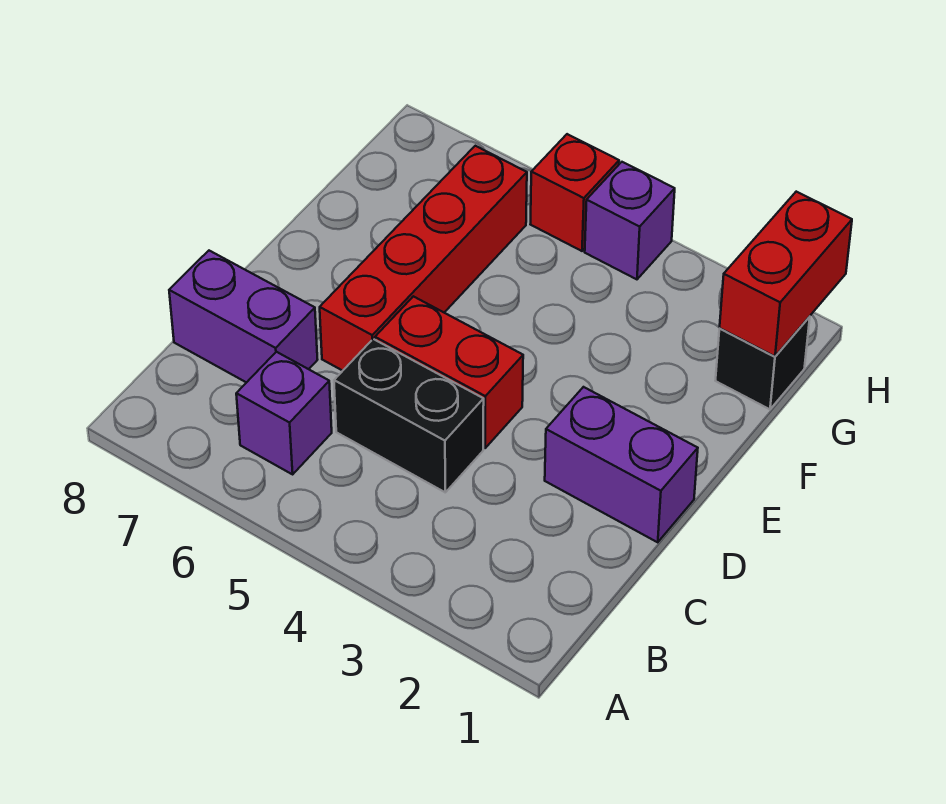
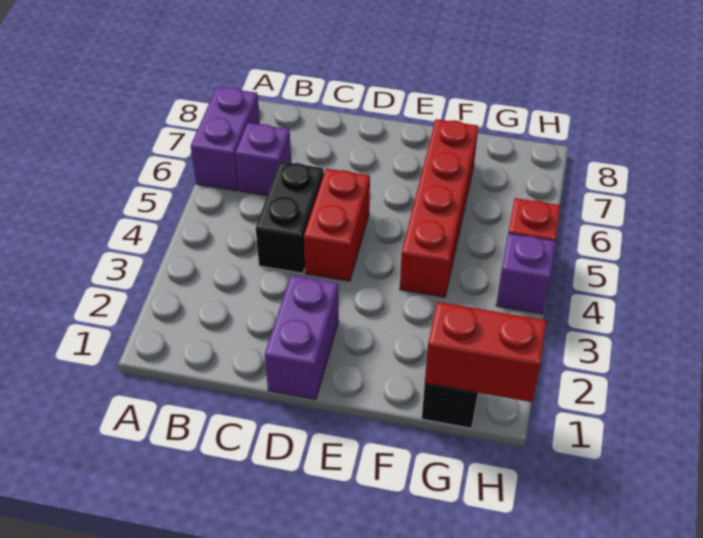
purple 1x2 brick [169,251,318,383] -> purple 1x2 brick moved to [191,87,260,191]
red 1x4 brick [320,146,527,371] -> red 1x4 brick turned to [400,119,478,297]

